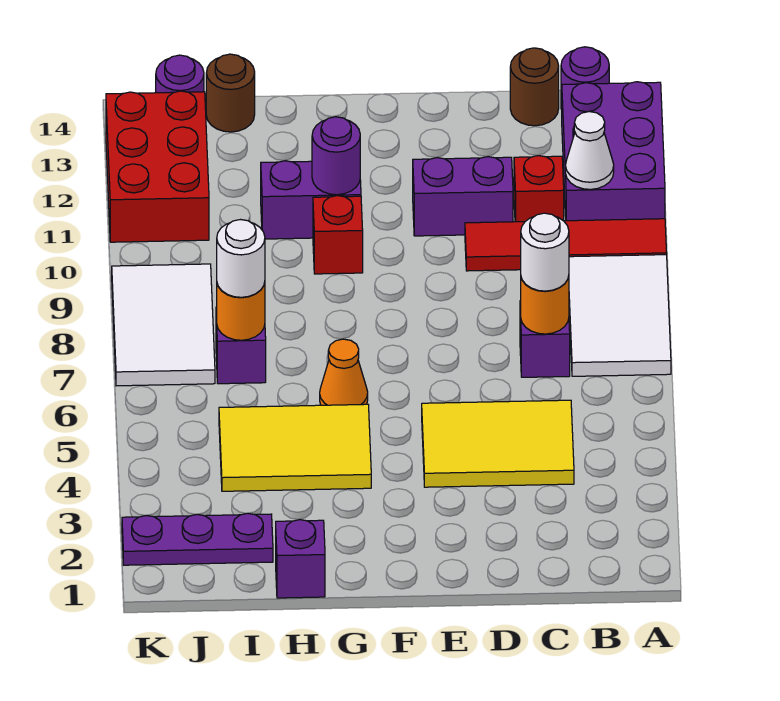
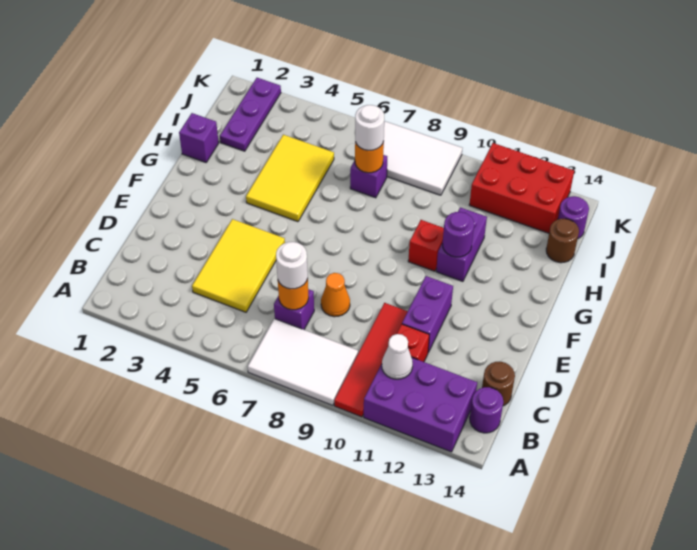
orange 1x1 cone [320,339,368,405] -> orange 1x1 cone moved to [321,273,350,317]

